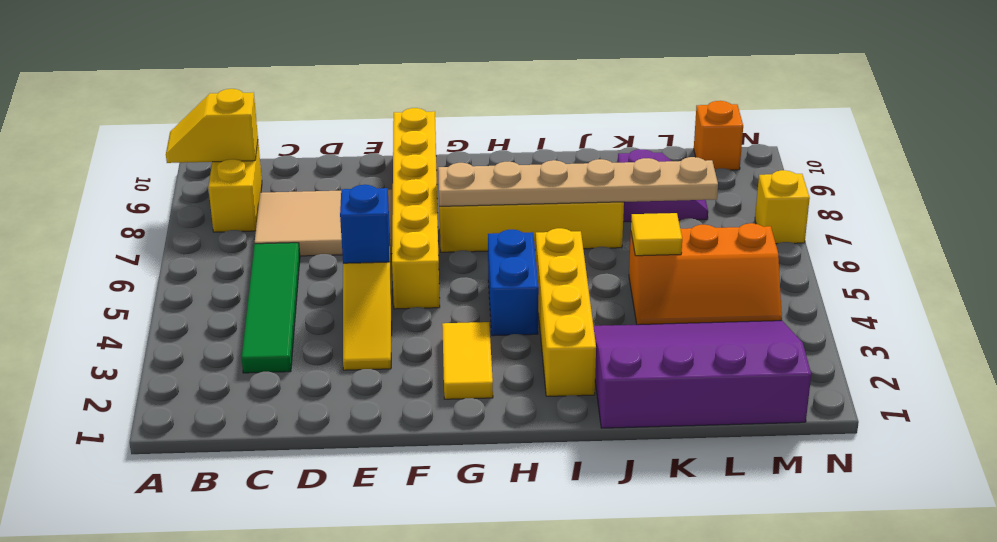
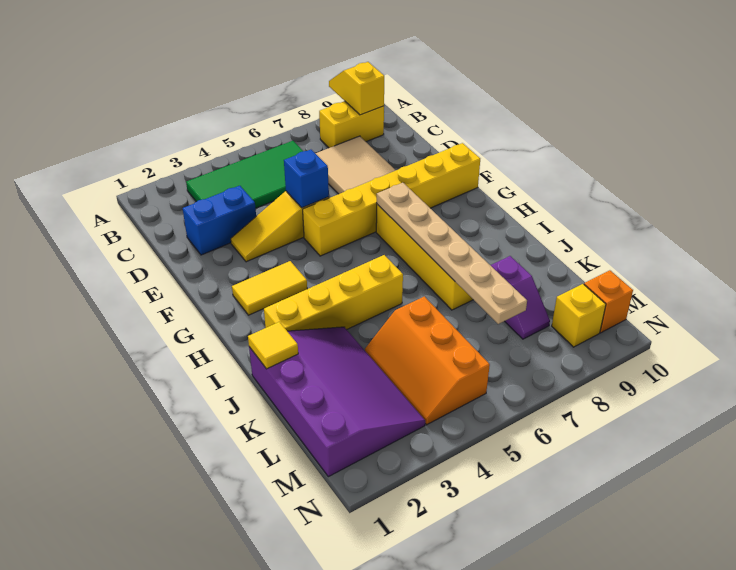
green 1x4 tile [242,243,300,373] -> green 2x4 tile [186,141,303,208]
blue 1x2 brick [488,230,539,336] -> blue 1x2 brick moved to [183,186,256,255]
yellow 1x1 tile [631,213,682,256] -> yellow 1x1 tile moved to [248,322,298,369]
yellow 1x1 brick [755,170,810,244] -> yellow 1x1 brick moved to [552,284,606,347]

